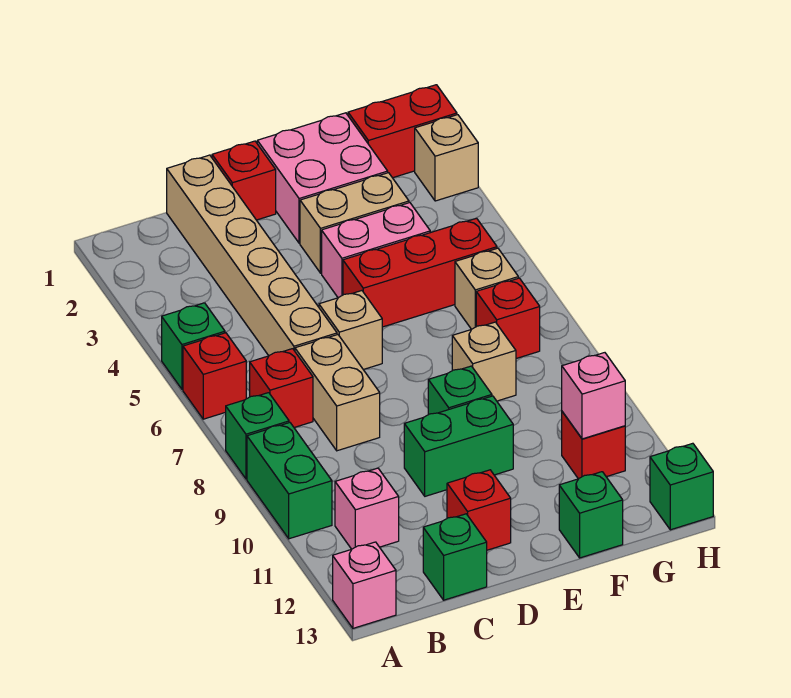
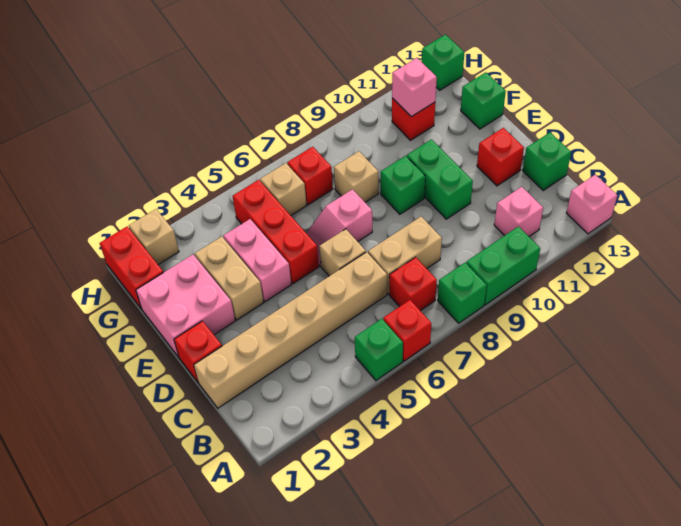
none -> pink 1x2 slope [306,189,372,266]

